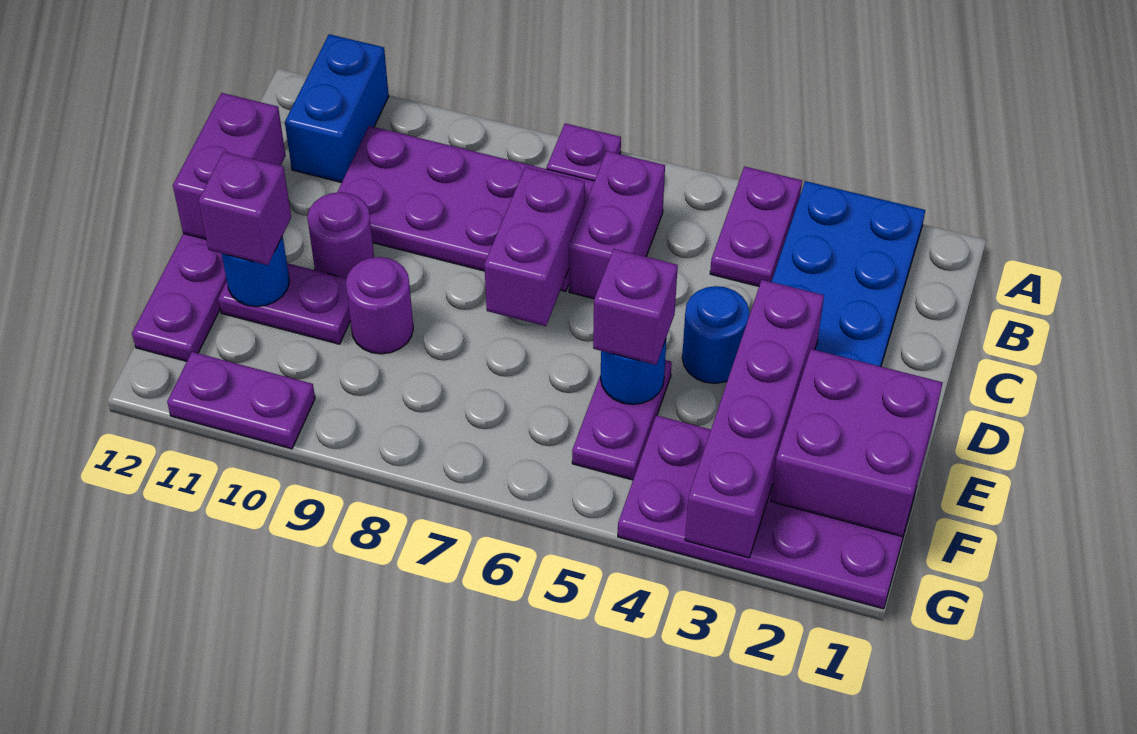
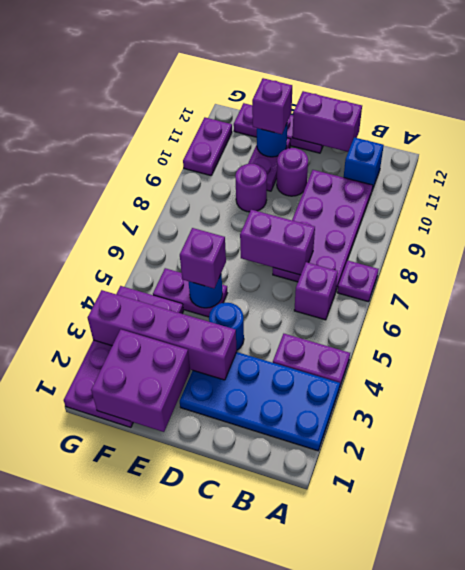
blue 1x2 brick [285,34,389,183] -> blue 1x1 brick [344,137,384,190]
purple 1x2 brick [569,151,665,299] -> purple 1x1 brick [294,262,338,320]

